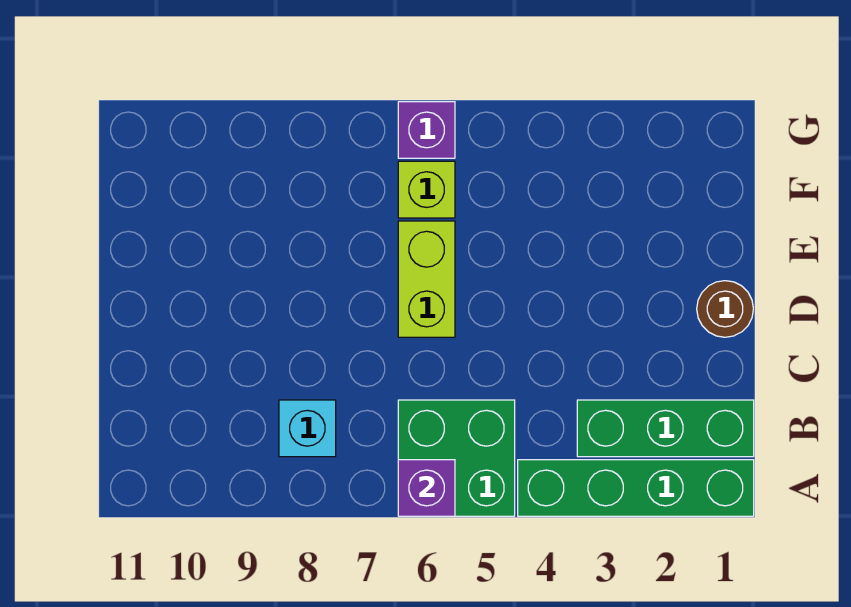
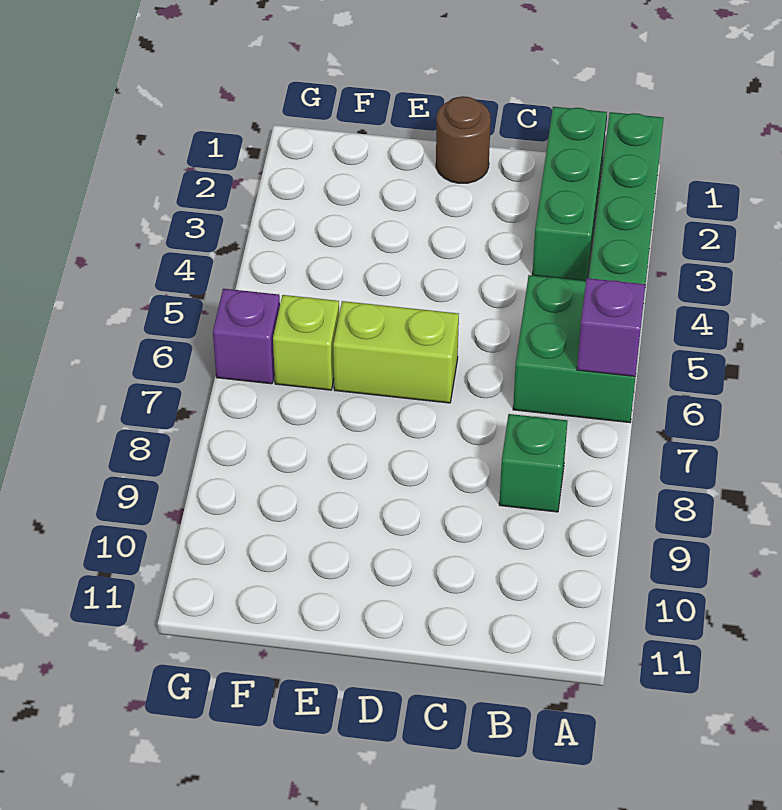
cyan 1x1 brick [279,400,336,457] -> green 1x1 brick [499,414,567,512]

